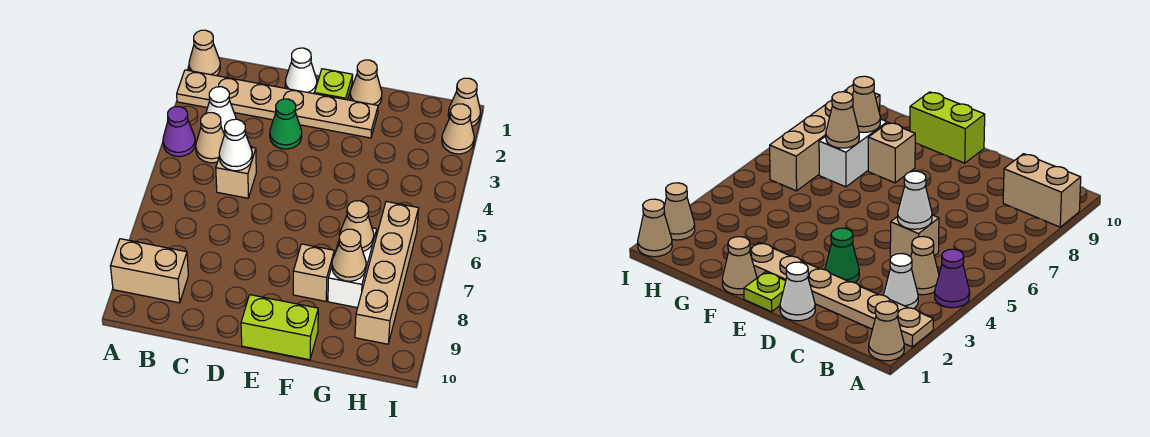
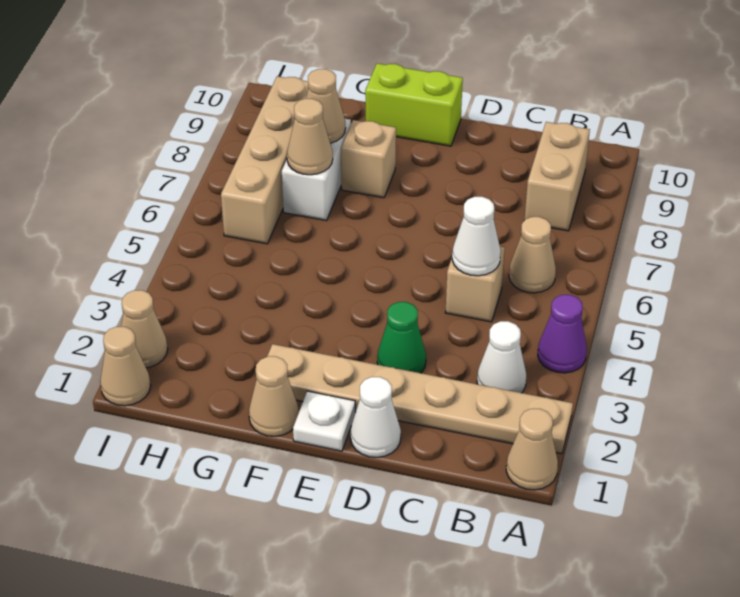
tan 1x2 brick [111,239,188,303] -> tan 1x2 brick turned to [525,122,590,231]
tan 1x1 cone [196,113,224,163] -> tan 1x1 cone moved to [509,217,556,293]
lime 1x1 plate [315,69,353,100] -> white 1x1 plate [293,391,355,451]

